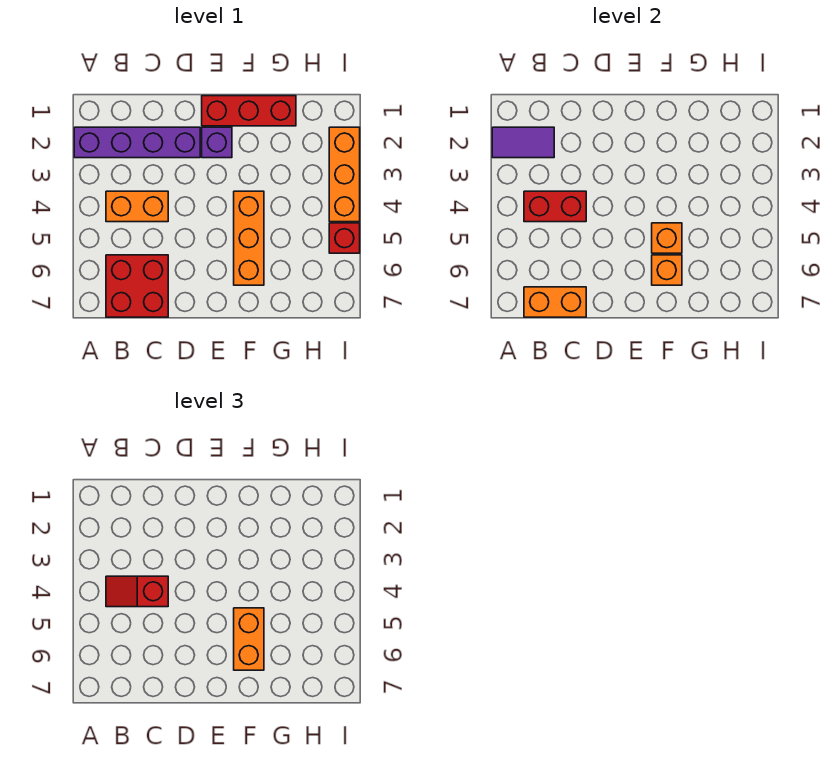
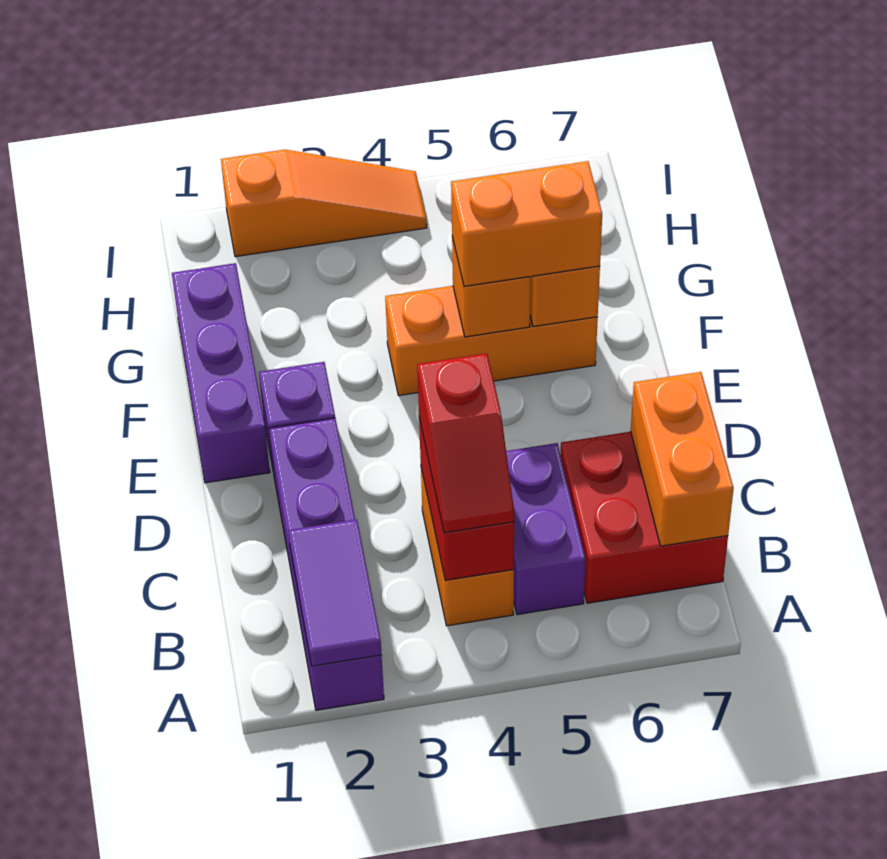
none -> purple 1x2 brick [506,443,586,615]
red 1x3 brick [202,96,296,126] -> purple 1x3 brick [172,263,270,483]
orange 1x3 brick [329,127,360,222] -> orange 1x3 slope [221,150,427,257]
red 1x1 brick [329,223,360,253] -> none

